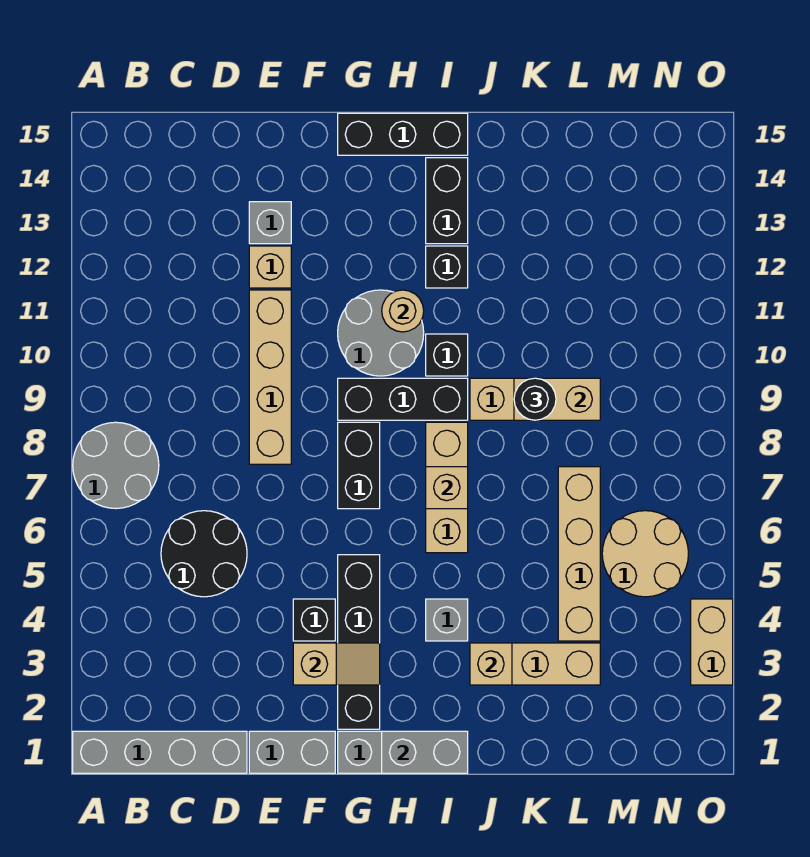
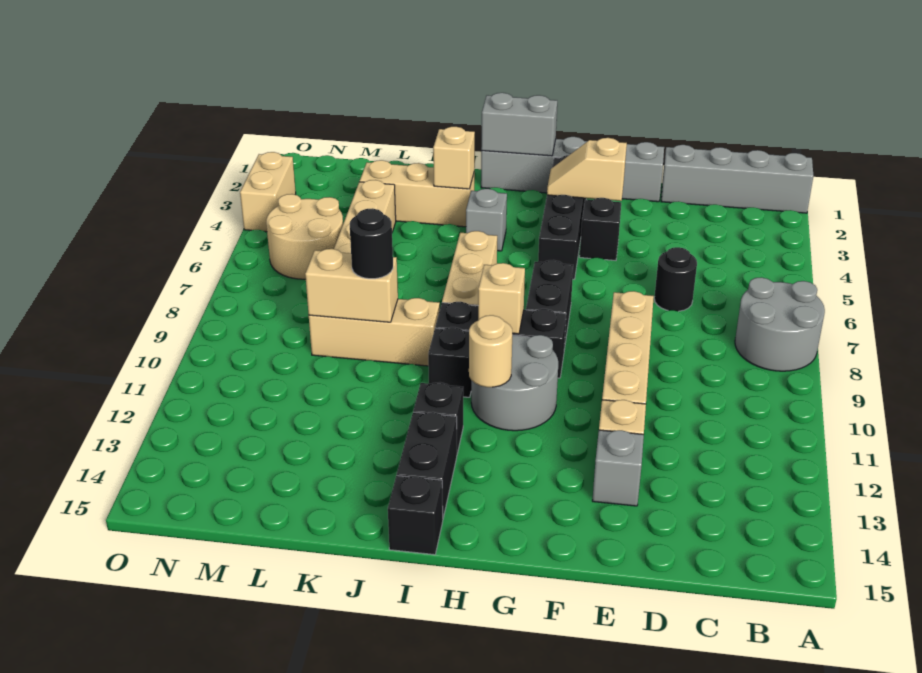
black 2x2 round brick [161,511,247,597] -> black 1x1 round brick [654,247,697,311]
black 1x3 brick [338,113,468,155] -> black 1x1 brick [388,476,443,555]
tan 1x1 brick [426,467,468,509] -> tan 1x1 brick moved to [478,263,525,334]

